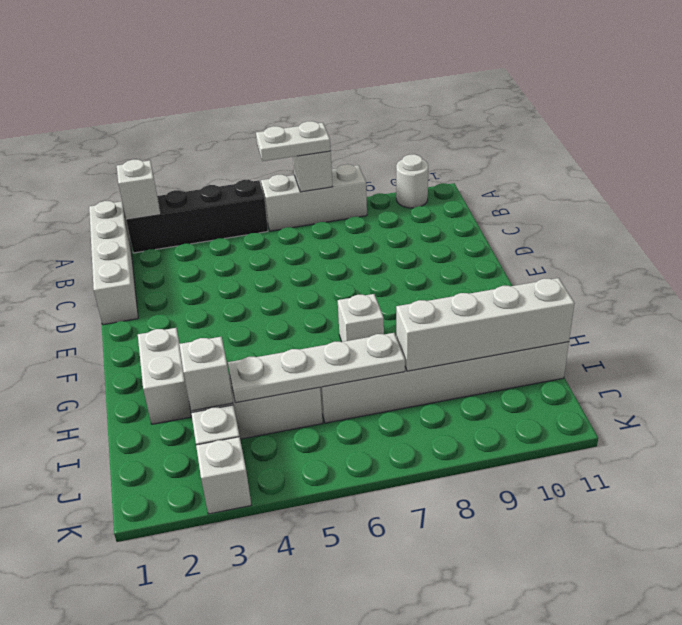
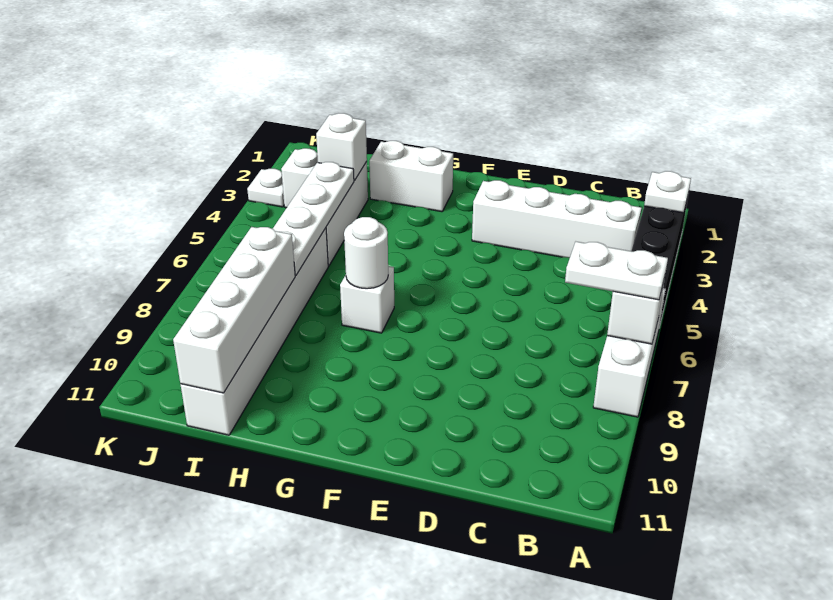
white 1x4 brick [89,201,138,325] -> white 1x4 brick moved to [472,180,642,258]
white 1x1 brick [117,160,160,219] -> white 1x1 plate [644,171,691,213]
white 1x2 plate [256,121,331,161] -> white 1x2 plate turned to [565,242,668,300]
white 1x1 round brick [396,154,428,208] -> white 1x1 round brick moved to [344,217,388,289]
white 1x1 brick [196,437,251,514] -> white 1x1 plate [247,169,284,207]

